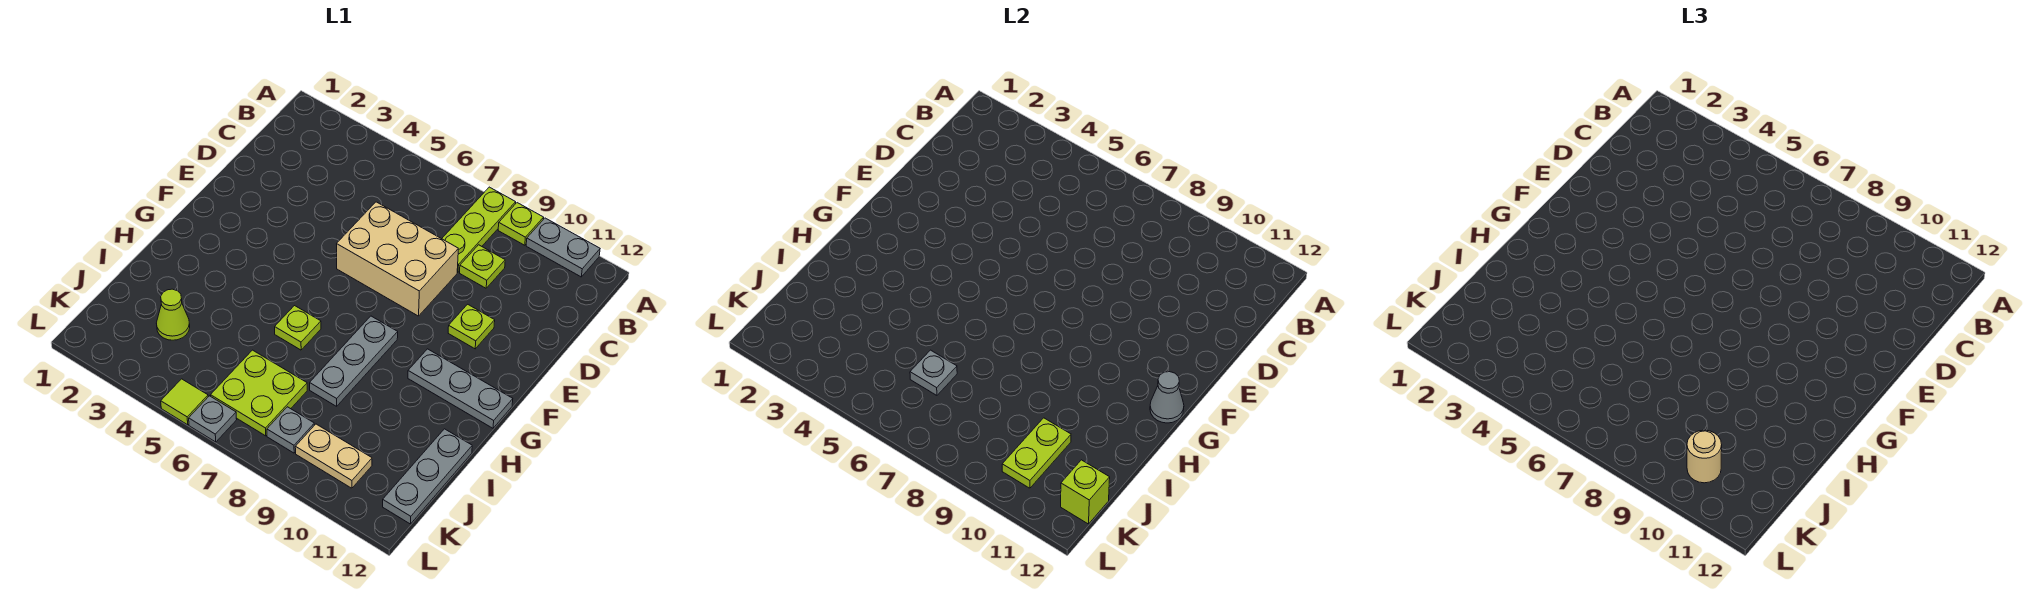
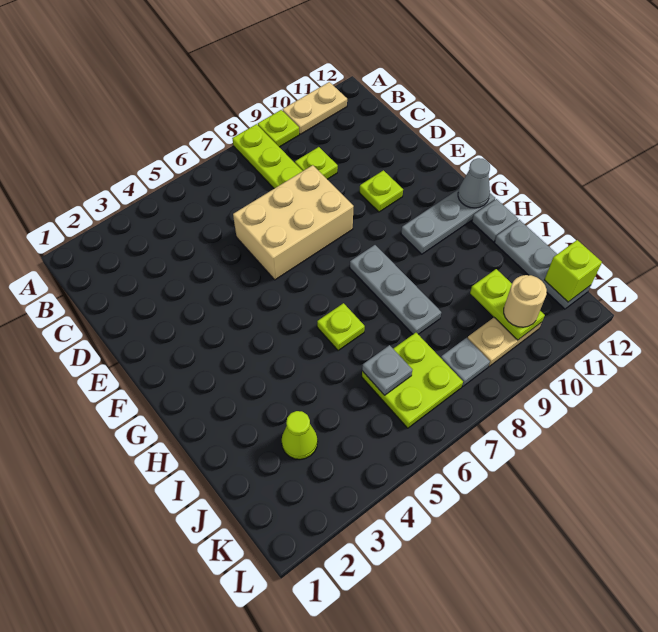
grey 1x2 plate [526,218,600,277] -> tan 1x2 plate [283,82,347,134]
lime 1x1 tile [161,379,208,425] -> none
grey 1x1 plate [189,396,237,442] -> grey 1x1 plate moved to [472,199,518,242]

